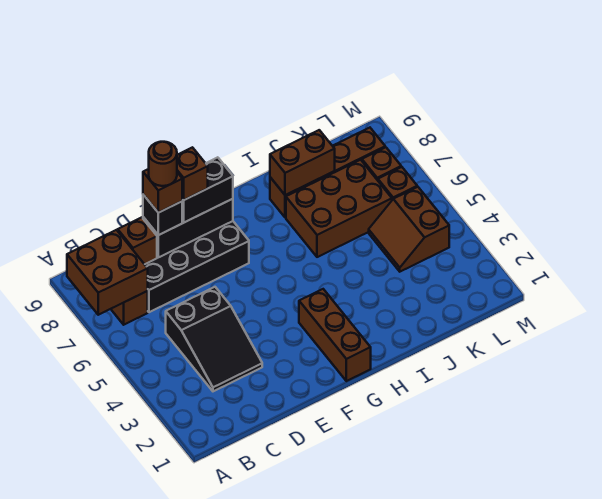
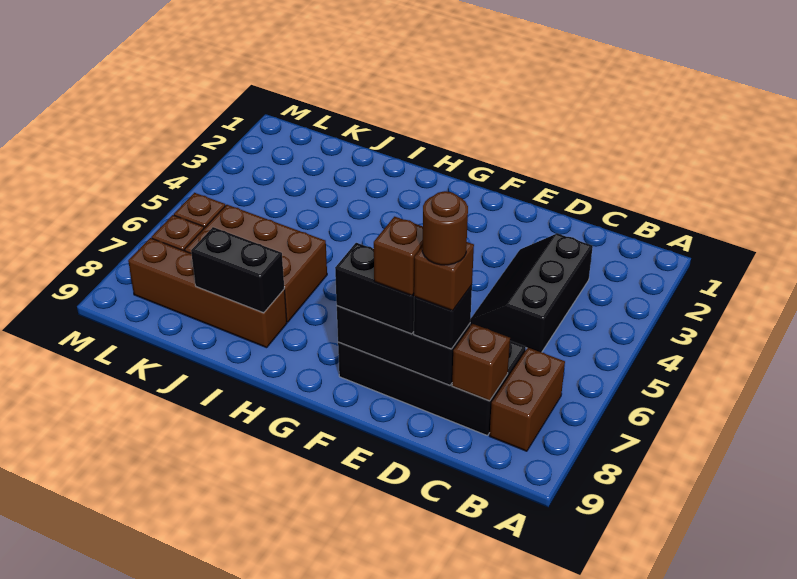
brown 2x2 brick [67,230,148,315] -> none
black 2x3 slope [166,287,262,391] -> black 2x3 slope turned to [470,233,593,352]
brown 1x3 brick [299,289,371,381] -> none
brown 1x2 brick [270,130,335,195] -> black 1x2 brick [191,227,284,313]
brown 2x2 slope [369,187,449,272] -> none

